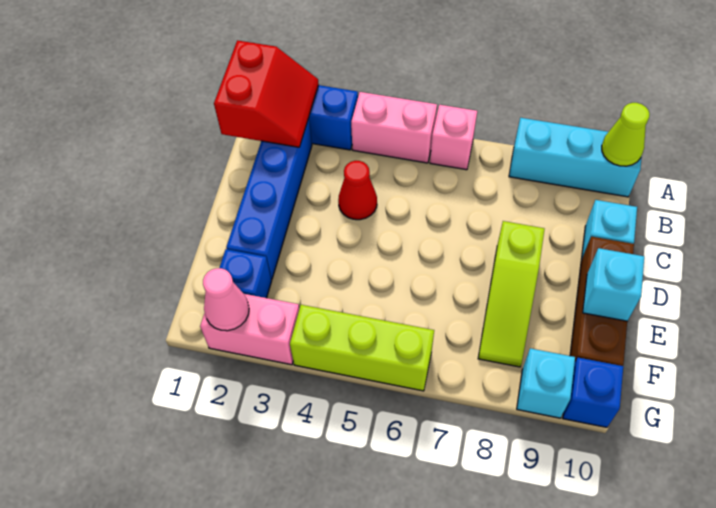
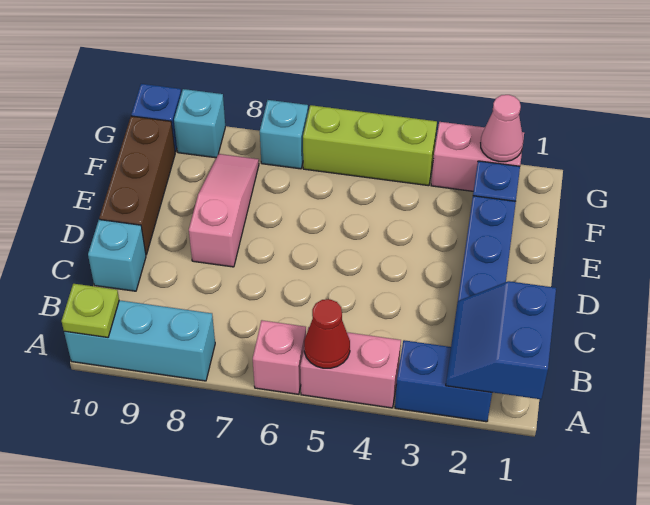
red 2x2 slope [214,40,319,147] -> blue 2x2 slope [446,281,556,399]
lime 1x1 cone [602,103,650,166] -> lime 1x1 plate [62,284,119,338]
red 1x1 cone [338,161,377,220] -> red 1x1 cone moved to [304,299,350,368]
lime 1x3 slope [478,221,545,367] -> pink 1x3 slope [189,154,259,267]
cyan 1x1 brick [583,248,644,321] -> cyan 1x1 brick moved to [260,100,308,169]

